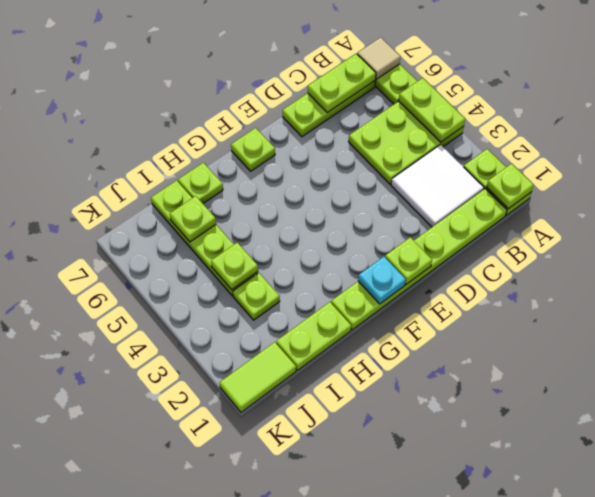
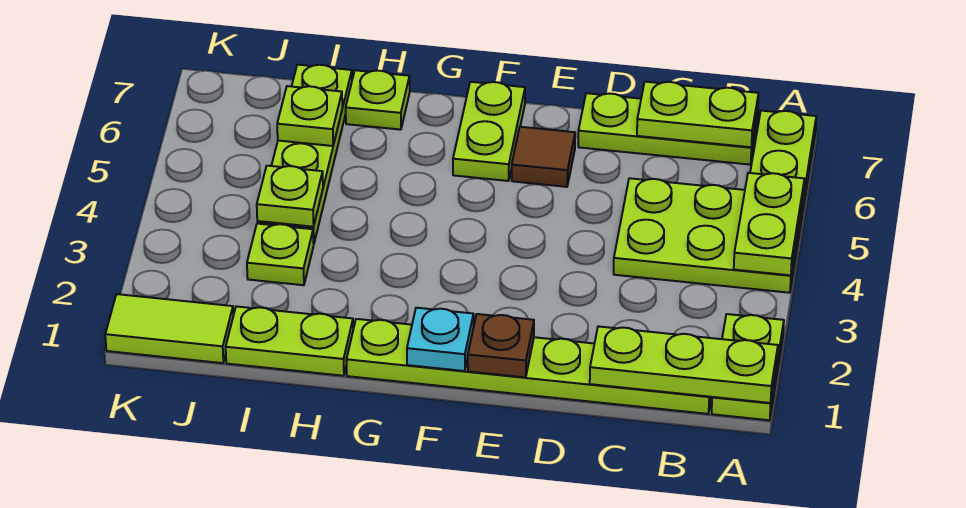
lime 1x1 plate [487,164,534,209] -> lime 1x3 plate [590,326,778,403]
tan 1x1 tile [357,37,400,79] -> none
white 2x2 tile [391,145,484,227] -> none
lime 1x1 plate [385,237,432,284] -> brown 1x1 plate [468,314,534,377]
none -> brown 1x1 tile [512,127,575,187]
lime 1x1 plate [231,128,275,171] -> lime 1x2 plate [453,82,525,181]

